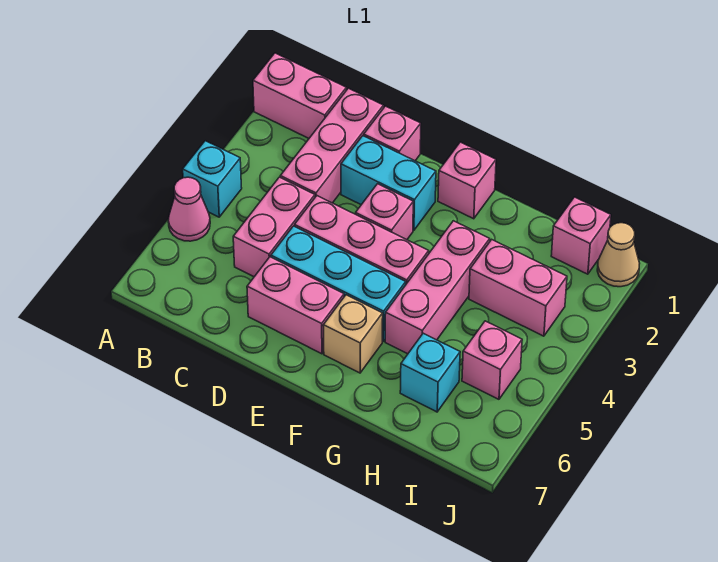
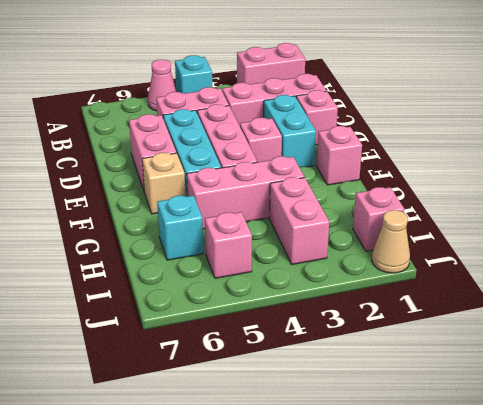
pink 1x2 brick [253,53,346,138] -> pink 1x2 brick turned to [237,43,305,84]

